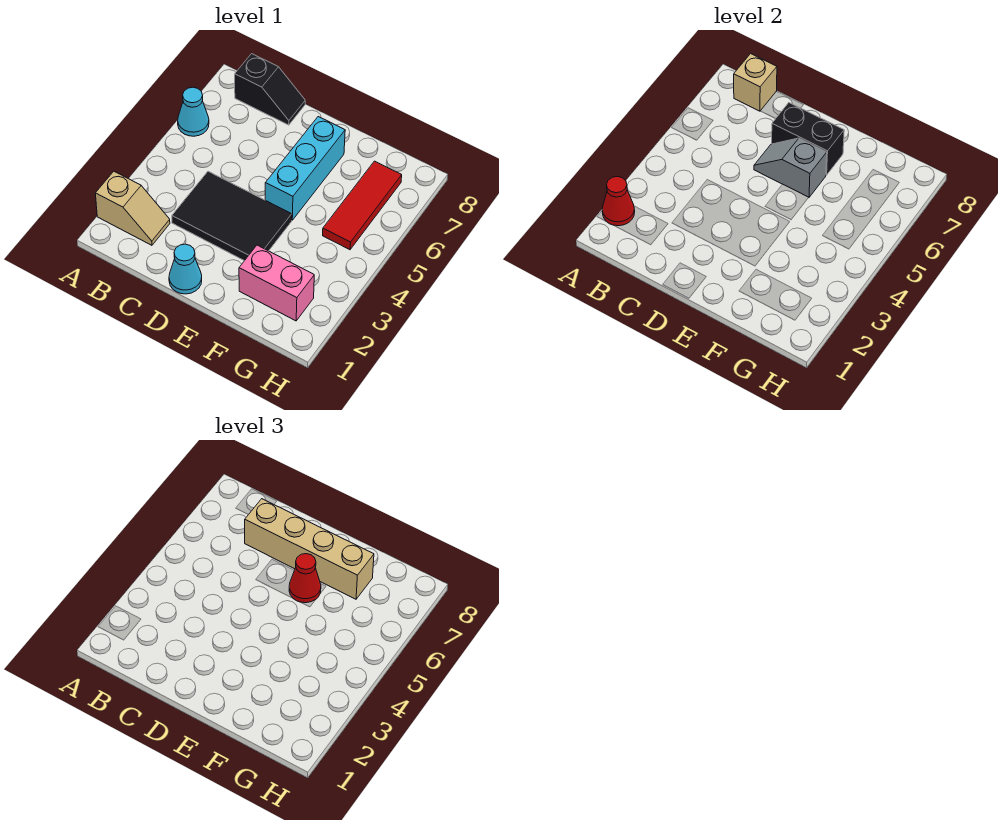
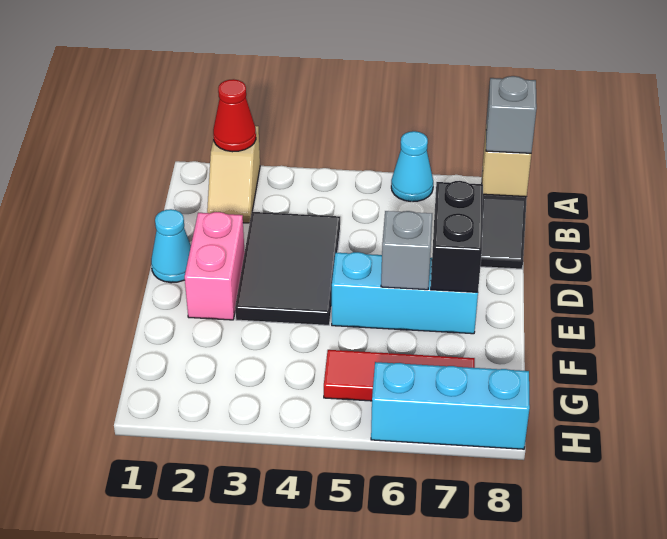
none -> grey 1x1 brick [486,76,537,153]
tan 1x4 brick [245,499,374,599] -> none
red 1x1 cone [289,554,321,603] -> none
pink 1x2 brick [239,245,314,321] -> pink 1x2 brick moved to [185,212,245,320]
none -> cyan 1x3 brick [371,362,530,449]

